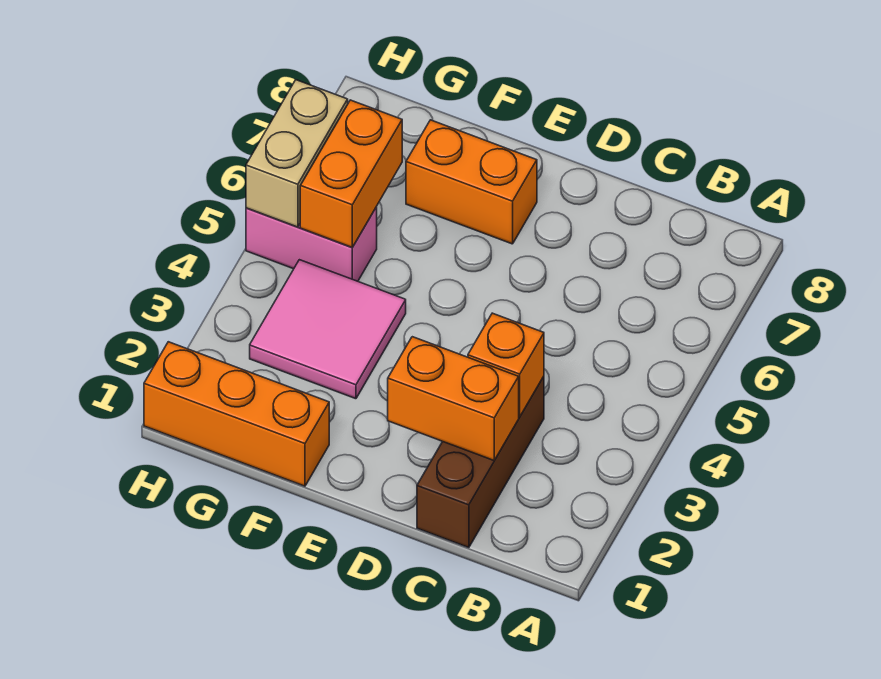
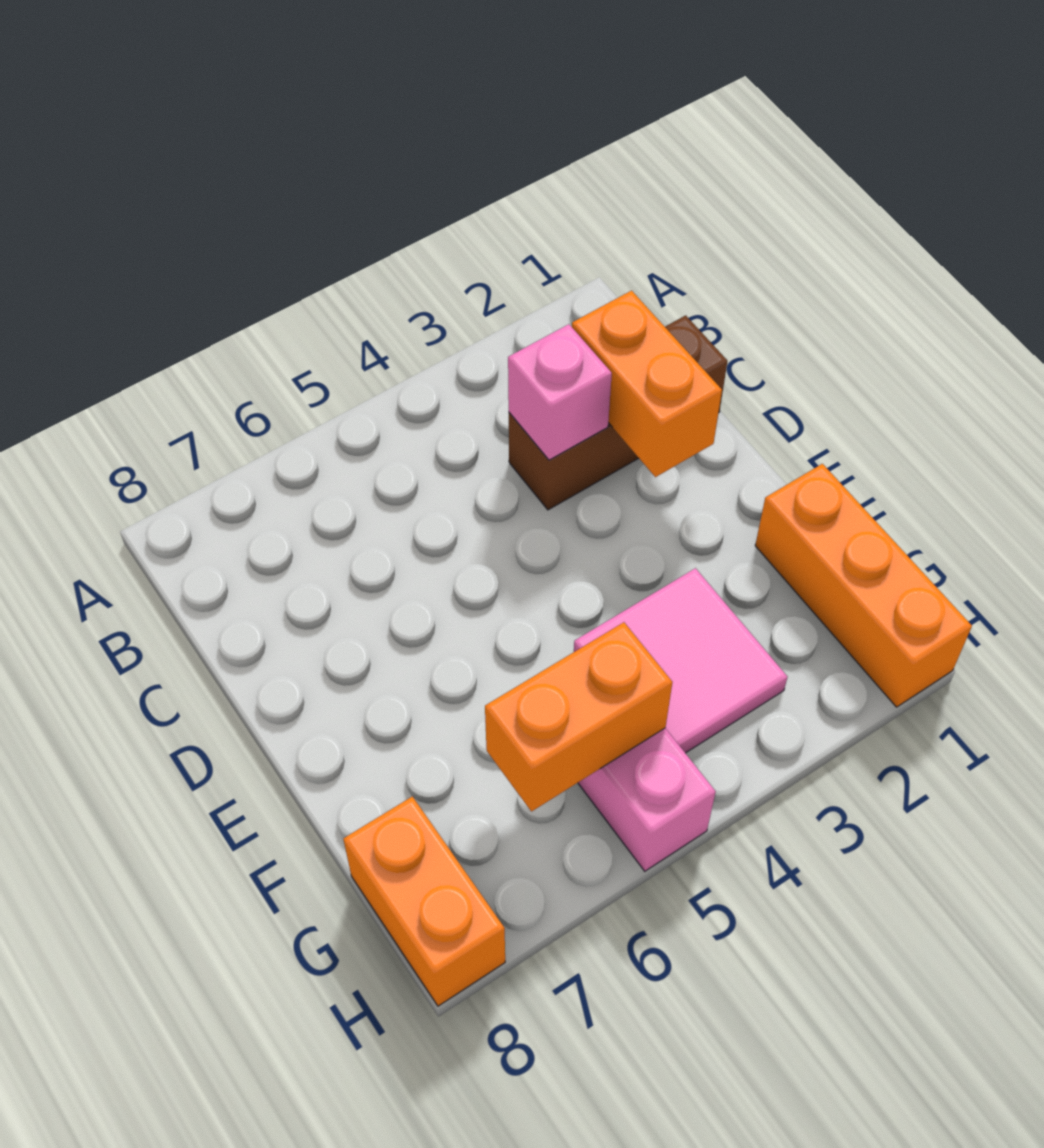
orange 1x1 brick [468,313,544,417] -> pink 1x1 brick [508,324,612,460]
orange 1x2 brick [406,120,537,244] -> orange 1x2 brick moved to [343,797,505,1006]
tan 1x2 brick [246,80,348,227] -> none

